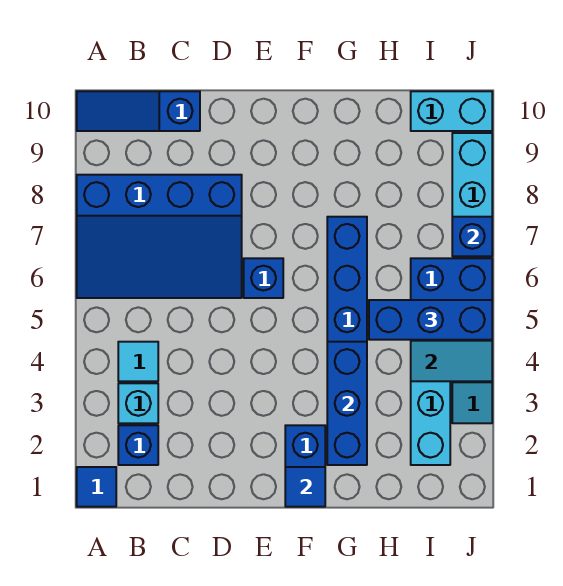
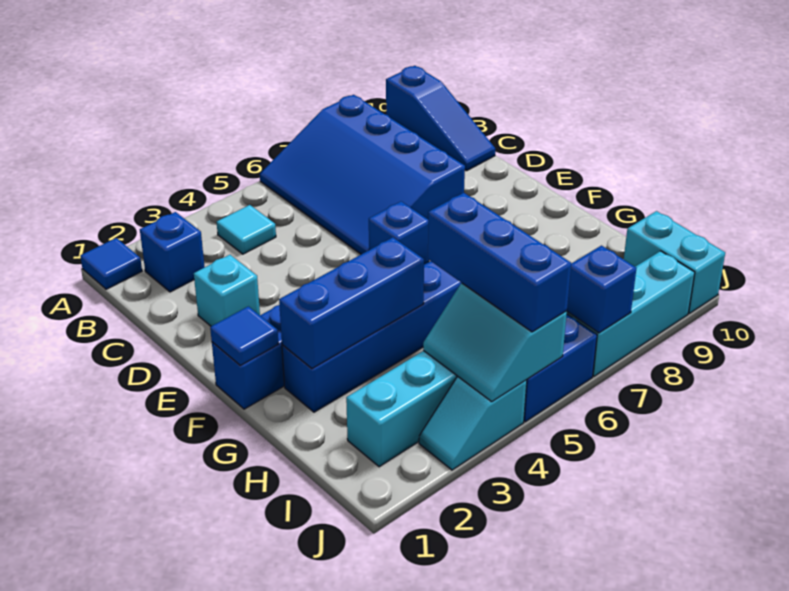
blue 1x3 slope [77,91,200,131] -> blue 1x3 slope turned to [386,66,495,170]
cyan 1x1 brick [118,383,158,423] -> cyan 1x1 brick moved to [194,255,260,326]

